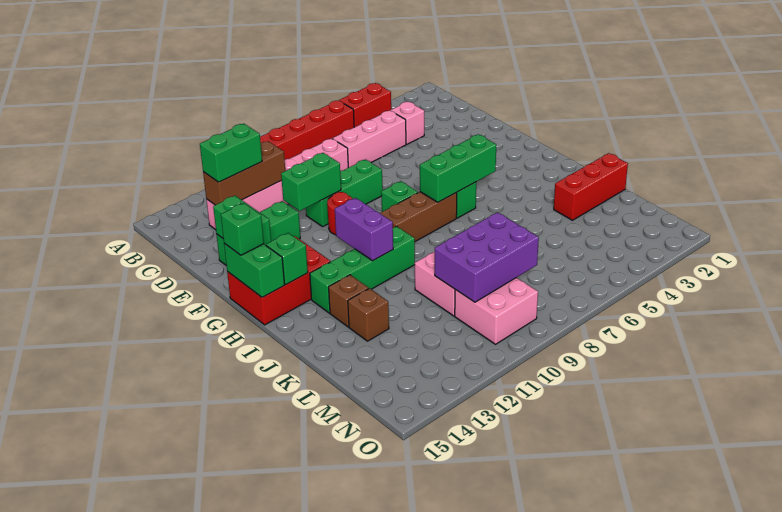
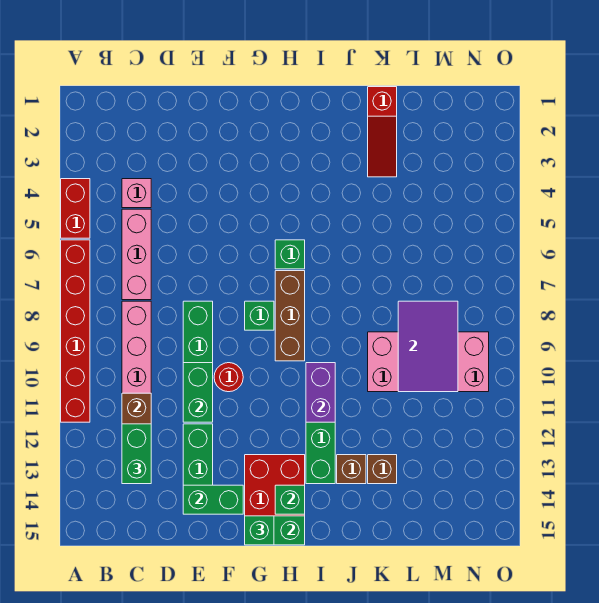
green 1x3 brick [420,134,496,202] -> none
purple 1x2 brick [335,198,393,261] -> purple 1x2 brick turned to [306,363,335,422]
red 1x3 brick [554,153,628,220] -> red 1x3 slope [368,87,397,177]
purple 2x3 brick [435,212,539,302] -> purple 2x3 tile [398,301,458,392]

